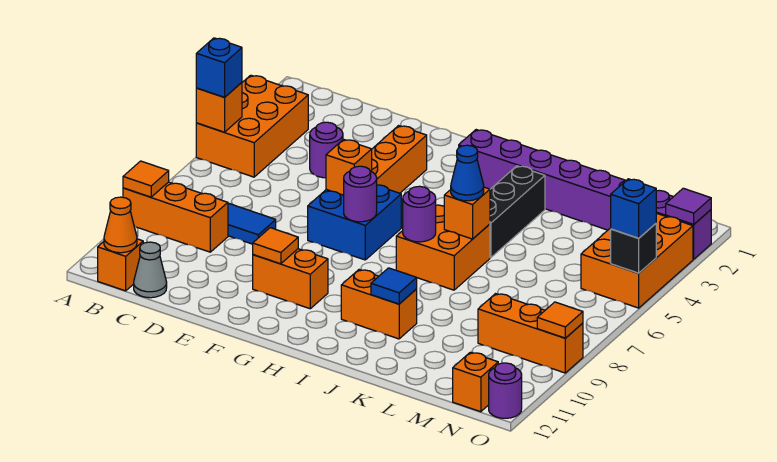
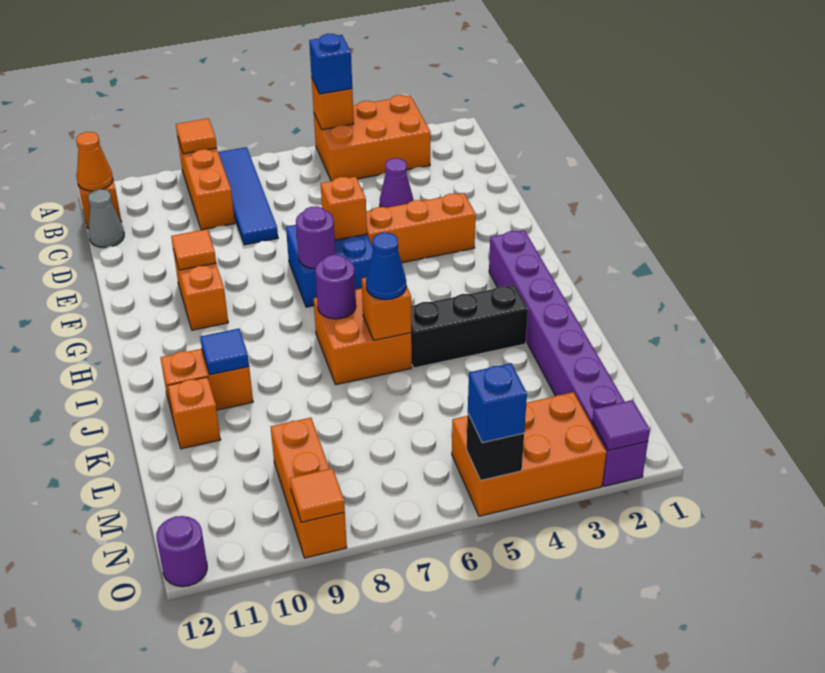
purple 1x1 round brick [310,122,343,178] -> purple 1x1 cone [380,158,413,208]
orange 1x2 brick [341,270,417,339] -> orange 1x2 brick turned to [160,349,253,417]
orange 1x1 brick [453,352,498,412] -> orange 1x1 brick moved to [168,377,221,449]

